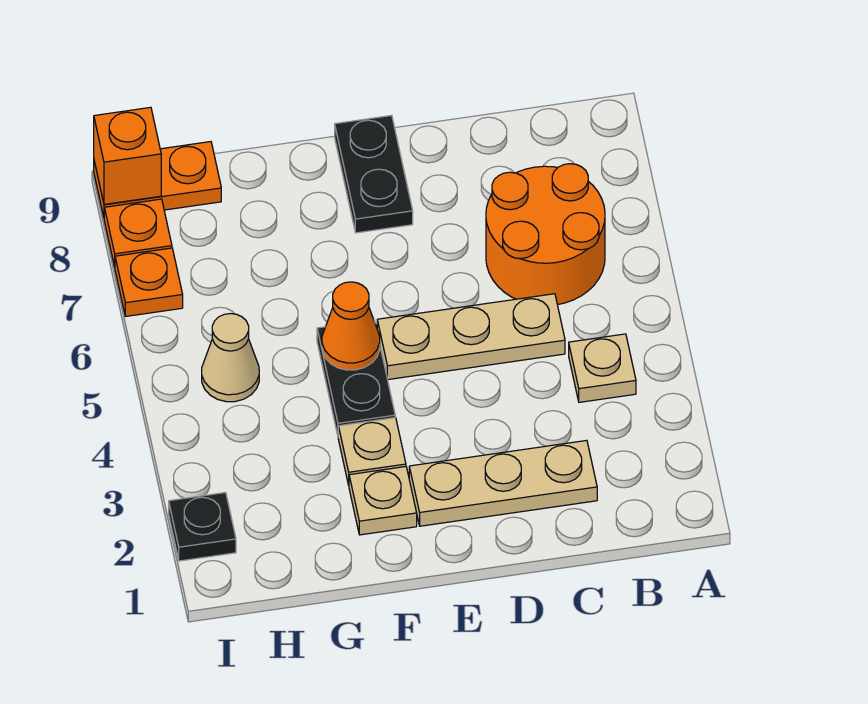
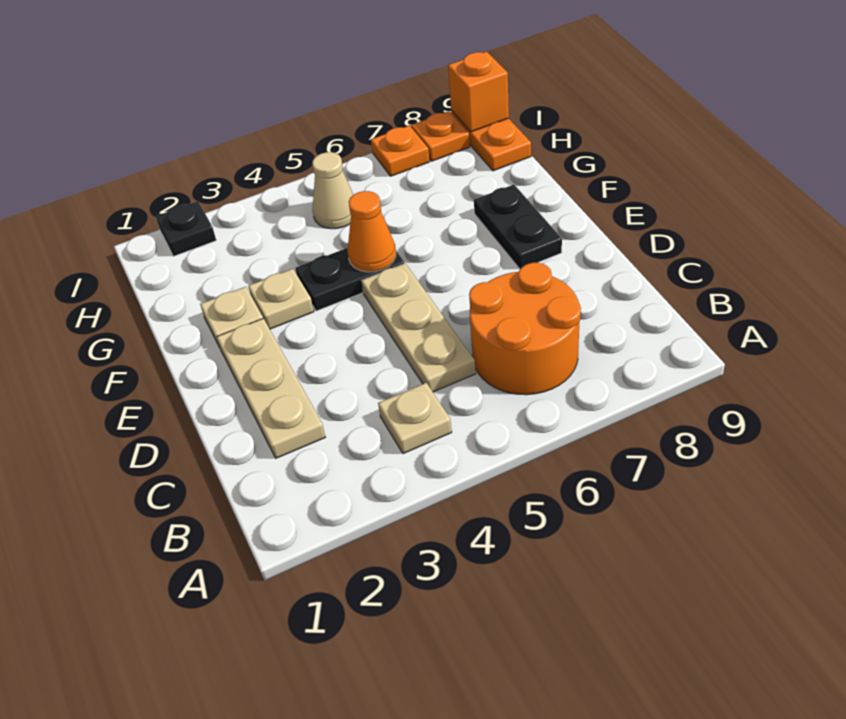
black 1x2 plate [335,115,413,233] -> black 1x2 plate turned to [474,185,562,269]

